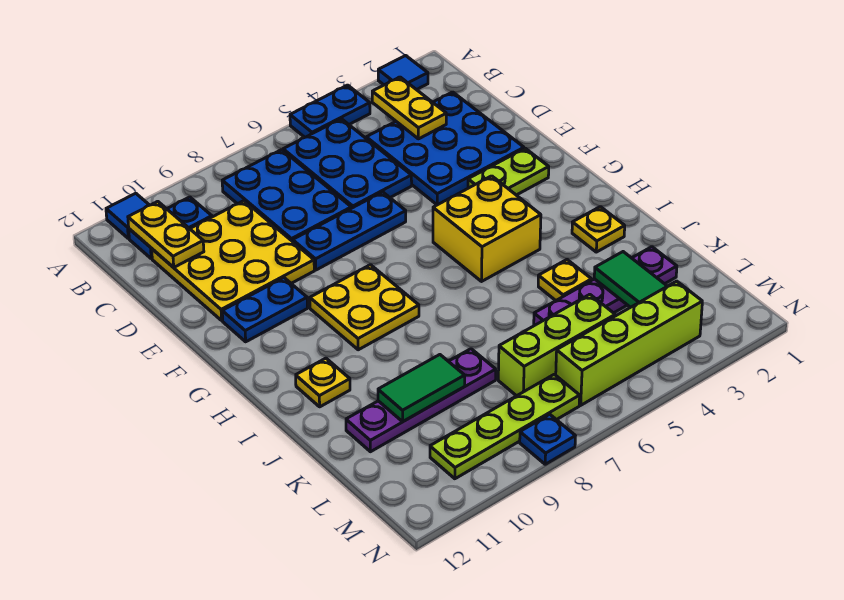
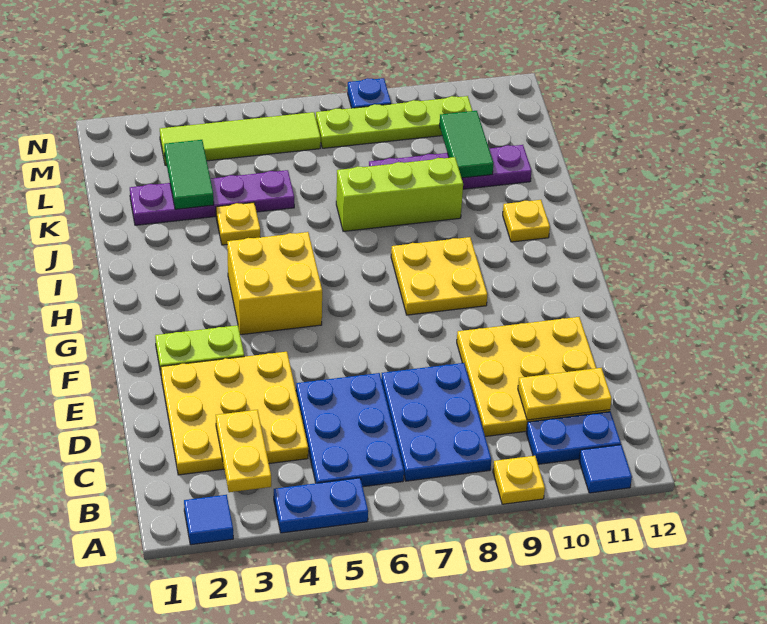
yellow 1x2 plate [128,201,204,267] -> yellow 1x2 plate turned to [518,368,612,420]
blue 3x3 plate [366,92,524,205] -> yellow 3x3 plate [161,352,308,475]
blue 1x3 plate [293,192,406,270] -> none
blue 1x2 plate [222,278,307,342] -> none
yellow 1x1 plate [572,207,625,252] -> yellow 1x1 plate moved to [493,456,545,504]
green 1x2 tile [378,355,465,421] -> green 1x2 tile turned to [439,111,493,178]
lime 1x3 brick [498,294,615,396] -> lime 1x3 brick moved to [336,157,463,231]
lime 1x4 brick [556,281,702,405] -> lime 1x4 tile [160,112,321,165]

